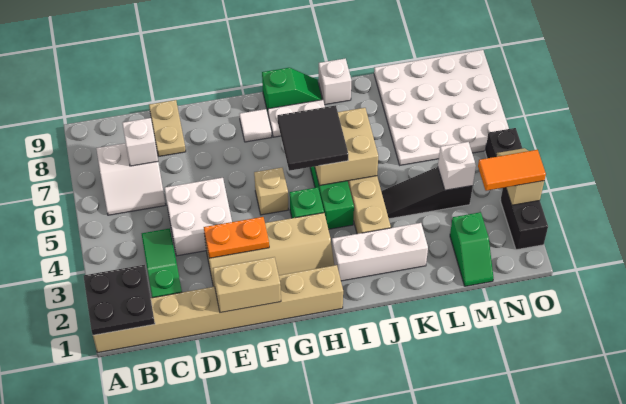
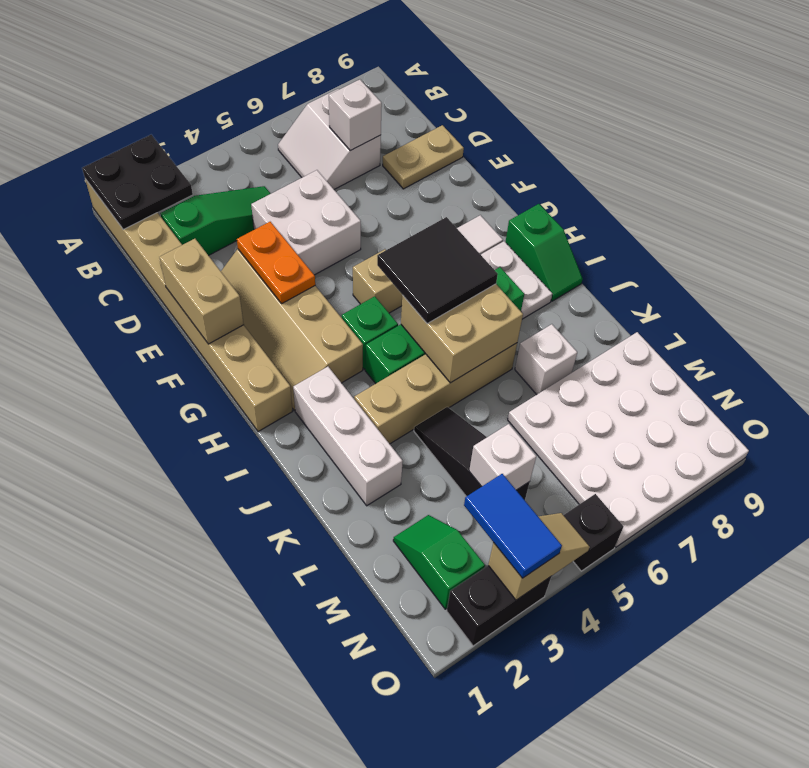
white 1x1 brick [319,59,351,105] -> white 1x1 brick moved to [515,324,577,395]
green 1x2 slope [450,212,493,286] -> green 1x2 slope turned to [393,515,485,609]
orange 1x2 tile [478,150,546,191] -> blue 1x2 tile [464,474,562,578]

